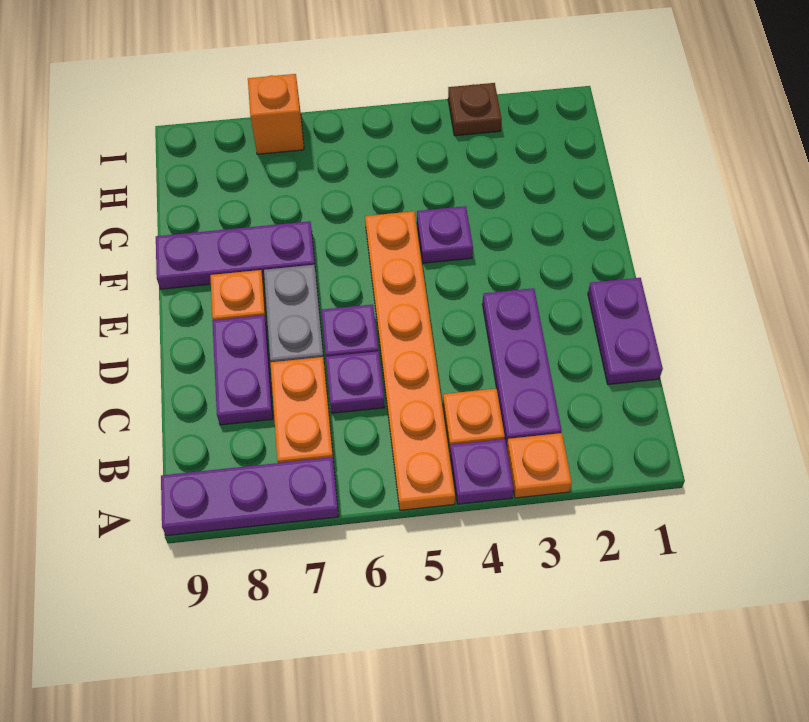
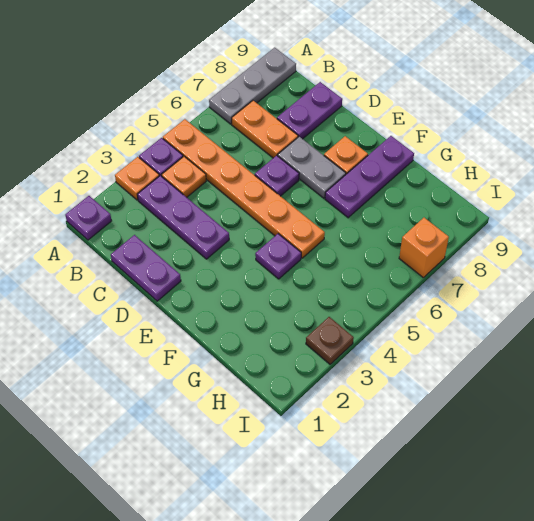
purple 1x3 plate [161,457,339,536] -> grey 1x3 plate [209,48,296,124]
purple 1x1 plate [326,351,385,413] -> purple 1x1 plate moved to [65,196,112,240]
purple 1x2 plate [213,315,273,425] -> purple 1x2 plate turned to [277,82,342,139]

